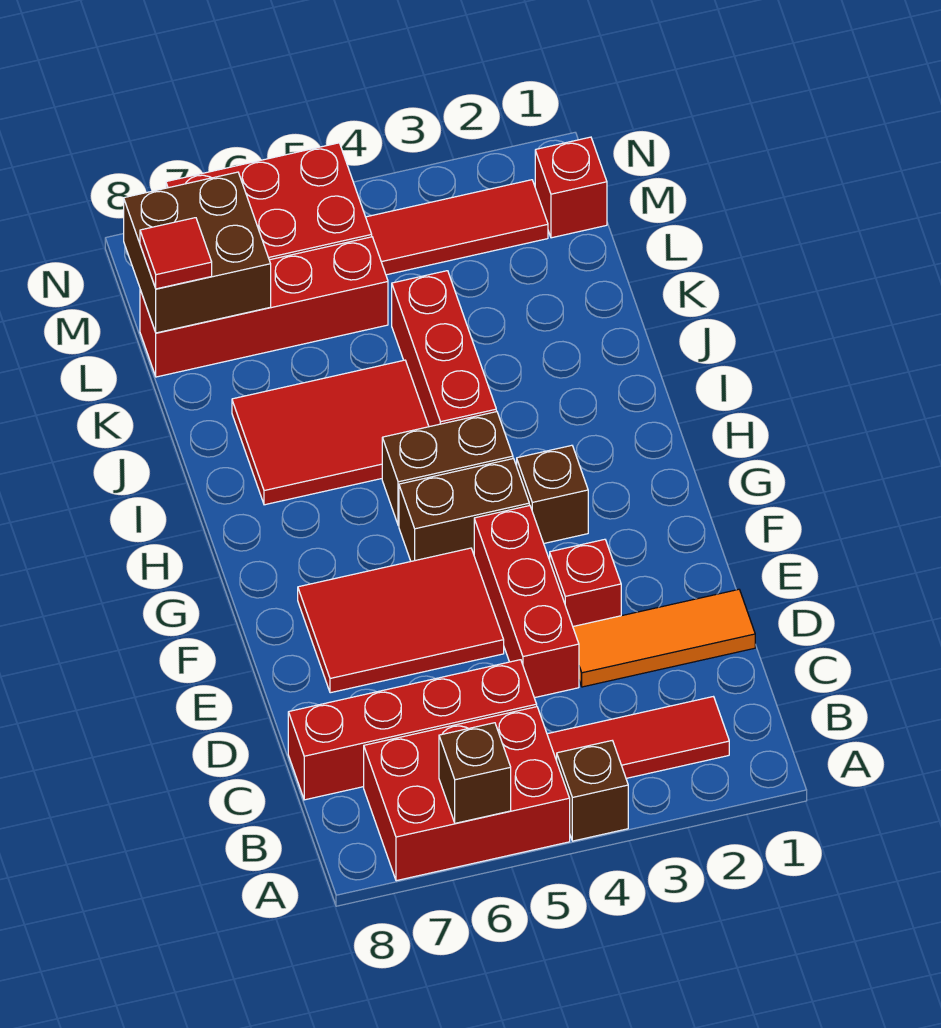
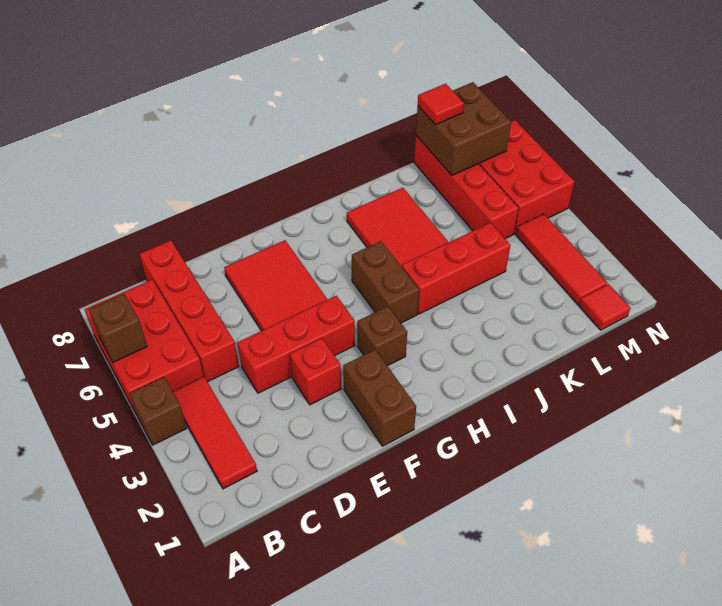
orange 1x3 tile [573,589,755,687] -> none
brown 1x2 brick [399,459,529,561] -> brown 1x2 brick moved to [343,350,416,446]
red 1x1 brick [535,137,607,238] -> red 1x1 tile [579,284,630,330]

